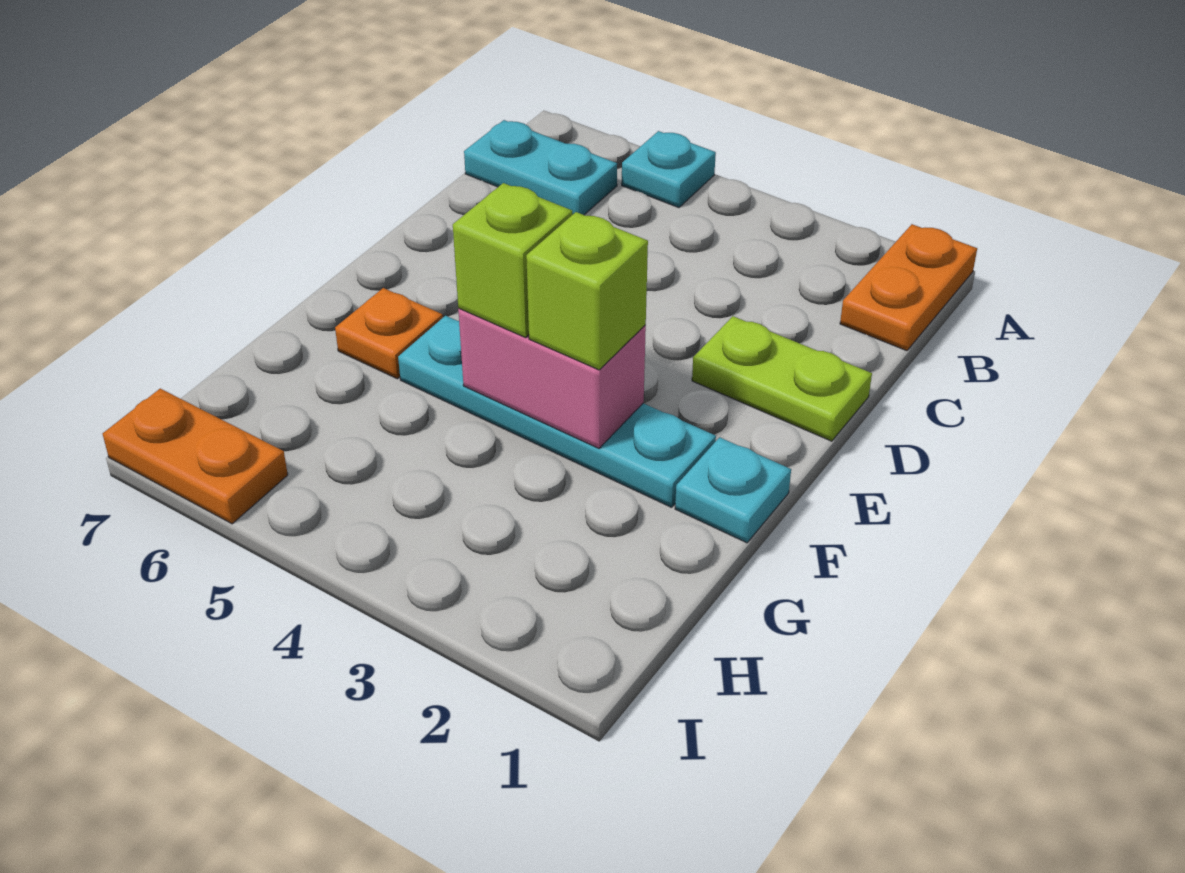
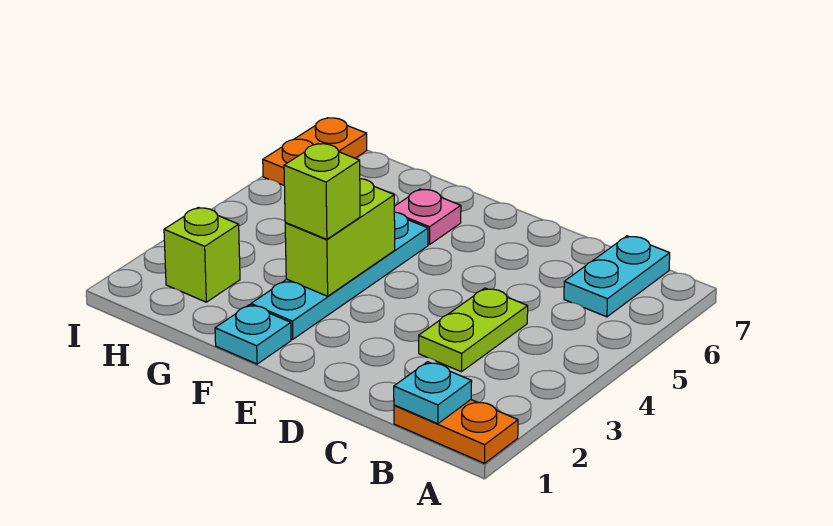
cyan 1x1 plate [622,131,716,208] -> cyan 1x1 plate moved to [394,362,472,424]
lime 1x2 plate [692,316,872,441] -> lime 1x2 plate moved to [419,288,528,372]
pink 1x2 brick [458,309,646,448] -> lime 1x2 brick [285,179,395,296]
lime 1x1 brick [453,183,572,338] -> lime 1x1 brick moved to [164,207,240,302]
orange 1x1 plate [335,288,443,379] -> pink 1x1 plate [394,189,461,245]

